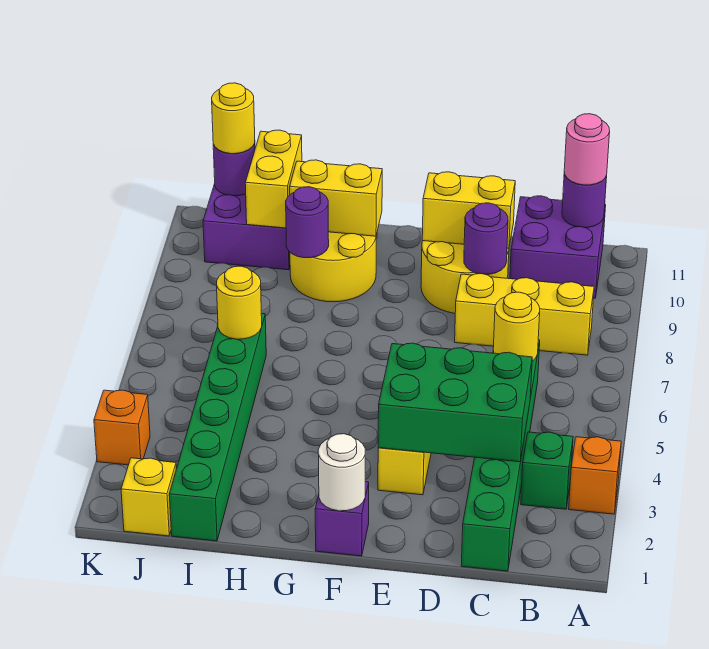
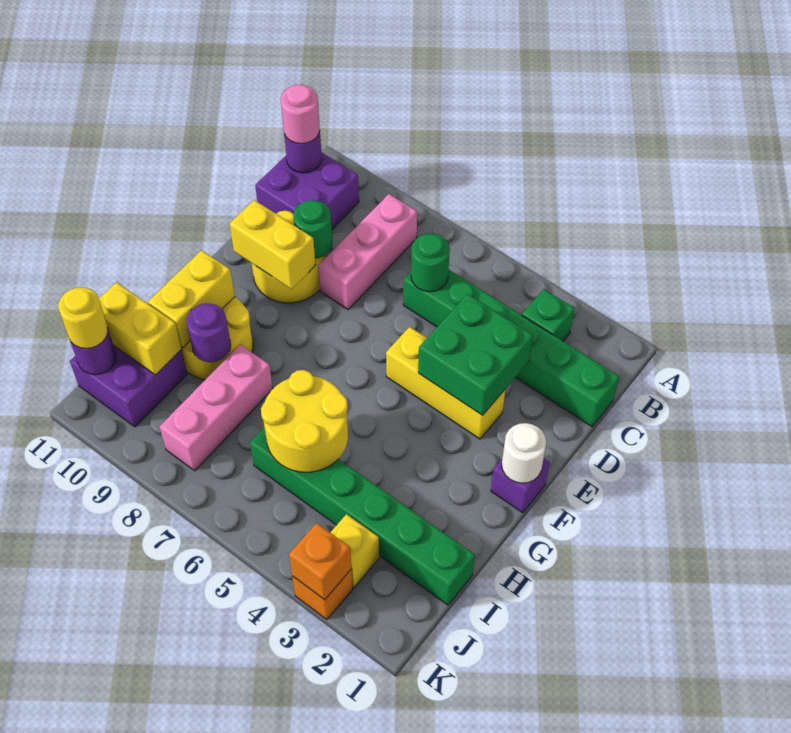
orange 1x1 brick [569,437,621,514] -> orange 1x1 brick moved to [289,523,351,600]
yellow 1x3 brick [455,274,594,355] -> pink 1x3 brick [318,194,417,309]
green 2x3 brick [378,343,532,462] -> green 2x2 brick [418,294,533,415]
yellow 1x1 round brick [493,292,540,361] -> green 1x1 round brick [411,234,450,292]
purple 1x1 round brick [464,203,508,274] -> green 1x1 round brick [293,200,333,258]
yellow 1x2 brick [422,172,515,249] -> yellow 1x2 brick turned to [230,200,315,289]
none -> pink 1x3 brick [159,345,273,471]
yellow 1x1 round brick [217,266,262,339] -> yellow 2x2 round brick [261,370,348,472]
yellow 1x1 brick [121,458,176,536] -> yellow 1x1 brick moved to [330,514,379,587]

